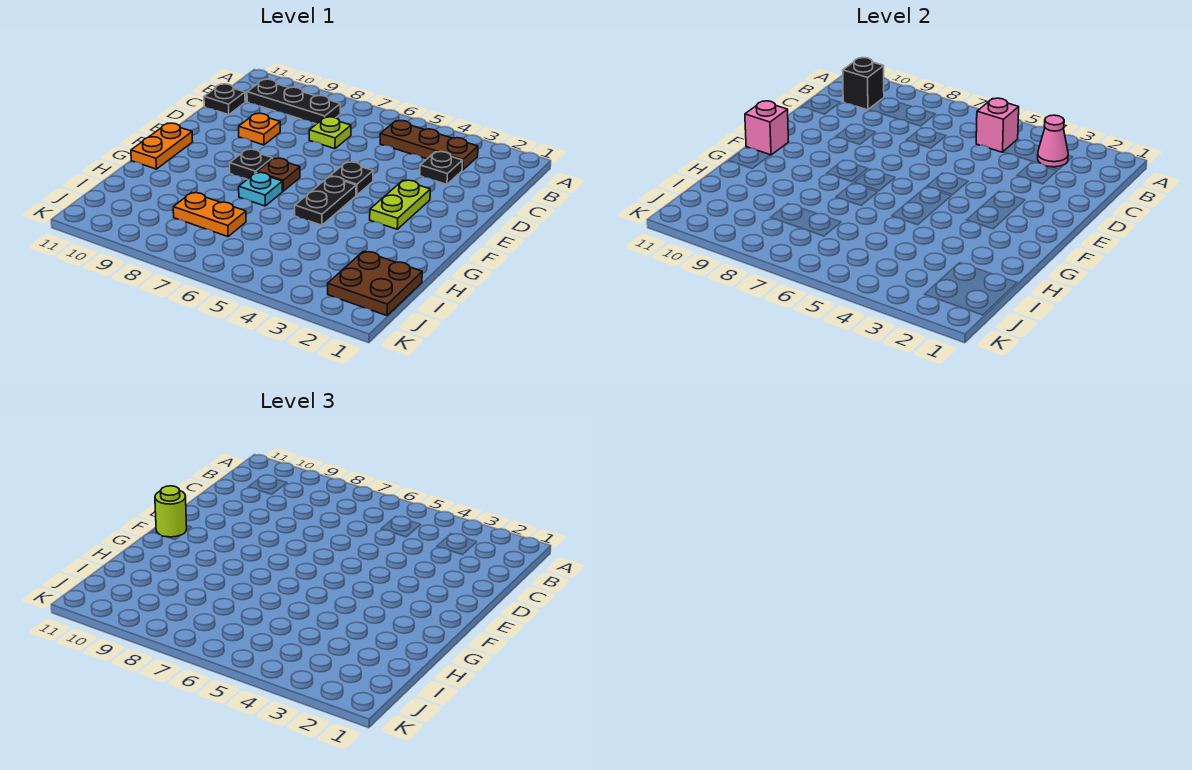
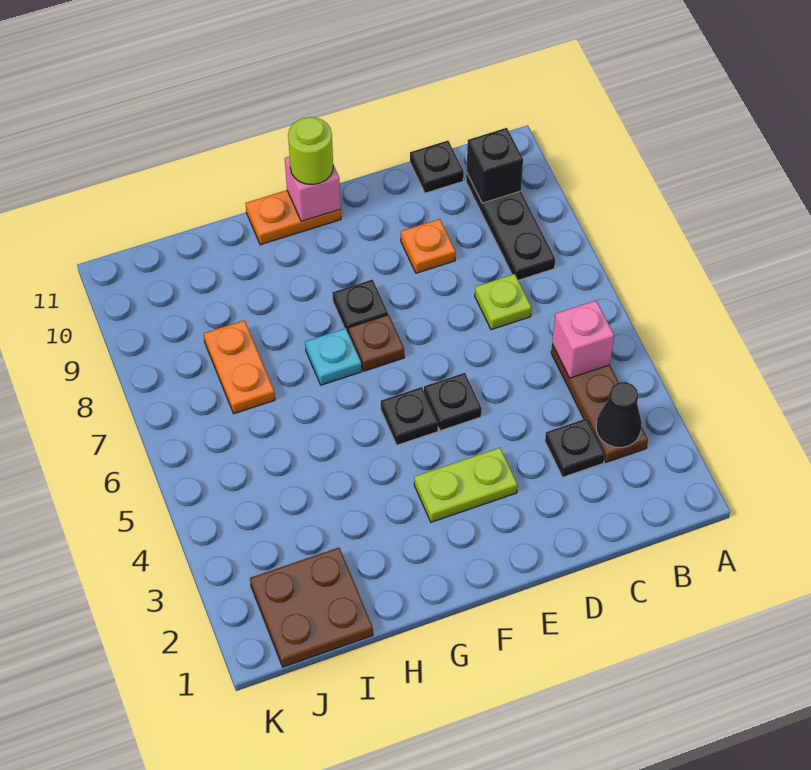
pink 1x1 cone [1038,115,1068,167] -> black 1x1 cone [596,382,642,448]
black 1x2 plate [295,176,356,225] -> black 1x1 plate [381,387,438,445]

